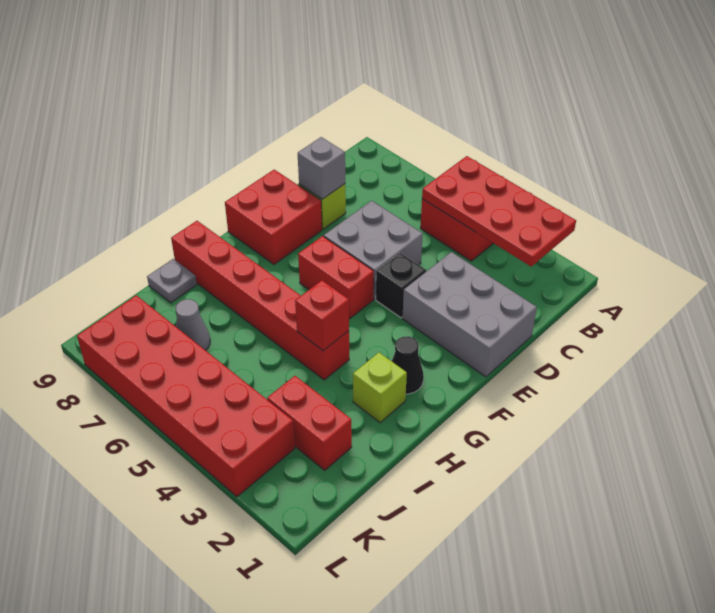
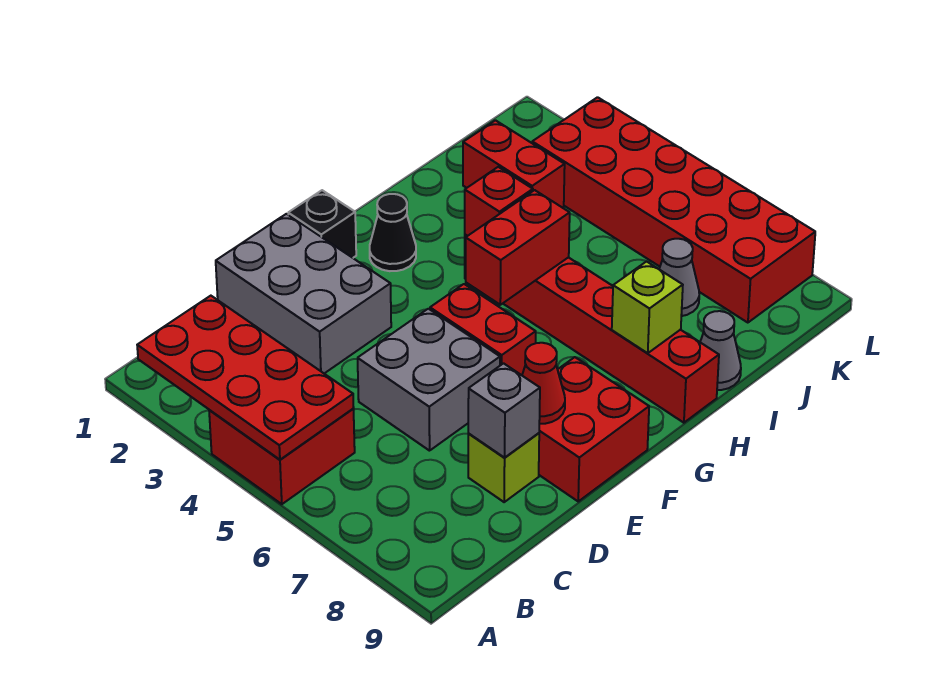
black 1x1 brick [376,253,426,318] -> black 1x1 brick moved to [288,190,356,258]
none -> red 1x1 cone [522,343,565,424]
none -> red 1x2 brick [466,190,570,305]
lime 1x1 brick [353,352,407,423] -> lime 1x1 brick moved to [612,261,683,353]
grey 1x1 plate [147,259,197,303] -> grey 1x1 cone [700,311,741,390]

